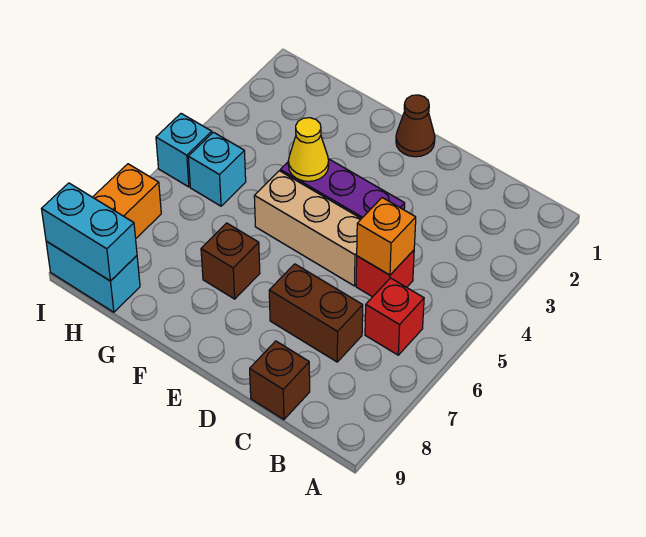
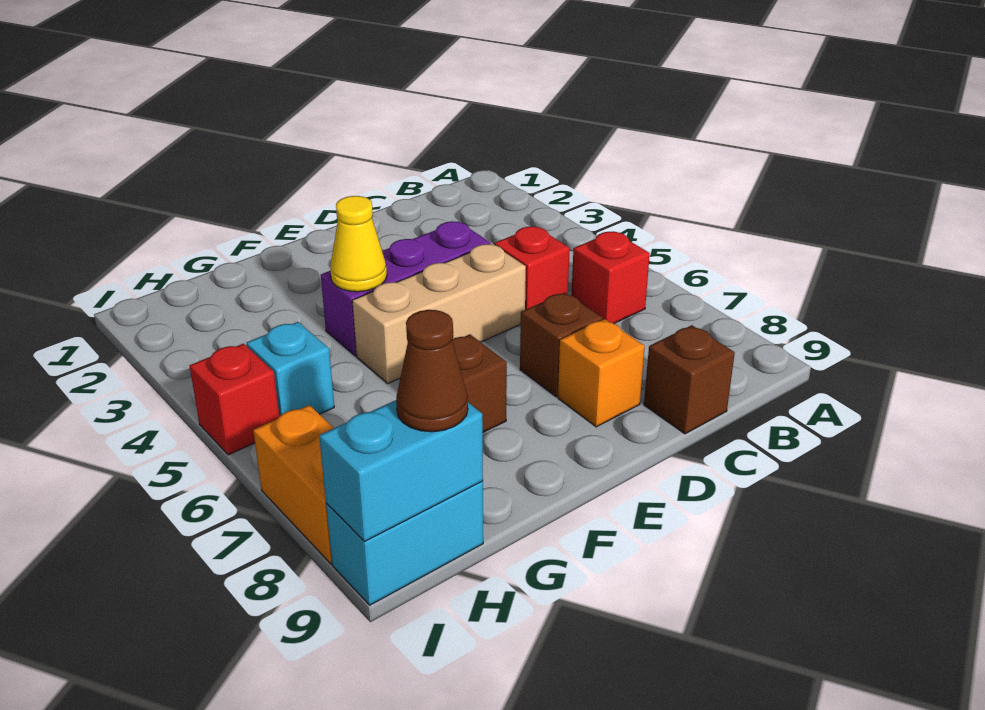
orange 1x1 brick [357,198,416,275] -> orange 1x1 brick moved to [558,319,645,427]
brown 1x2 brick [269,264,363,362] -> brown 1x1 brick [520,293,603,397]
brown 1x1 cone [396,95,435,157] -> brown 1x1 cone moved to [396,310,468,432]
cyan 1x1 brick [156,114,212,187] -> red 1x1 brick [190,344,279,455]

